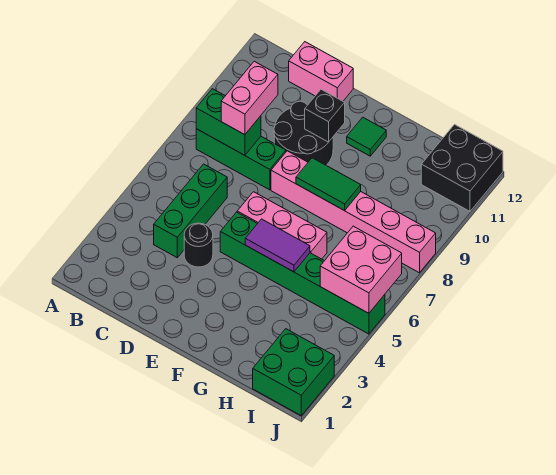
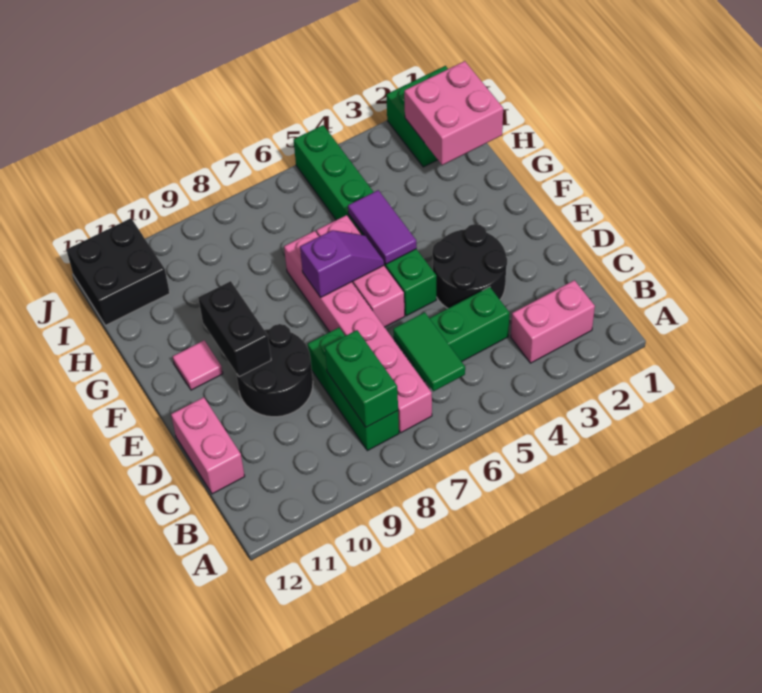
pink 1x2 brick [221,61,278,135] -> pink 1x2 brick moved to [511,280,595,363]
black 1x1 round brick [184,223,213,267] -> black 2x2 round brick [432,224,507,308]
pink 1x6 brick [271,151,436,273] -> pink 1x6 brick moved to [284,231,432,433]
black 1x1 brick [305,90,345,142] -> black 1x2 brick [198,281,271,377]
none -> purple 1x2 slope [300,230,384,297]
green 1x2 tile [296,158,361,211] -> green 1x2 tile moved to [393,312,465,391]
green 1x1 tile [347,117,386,156] -> pink 1x1 tile [173,341,223,390]
pink 2x2 brick [320,226,402,313] -> pink 2x2 brick moved to [404,61,503,165]

